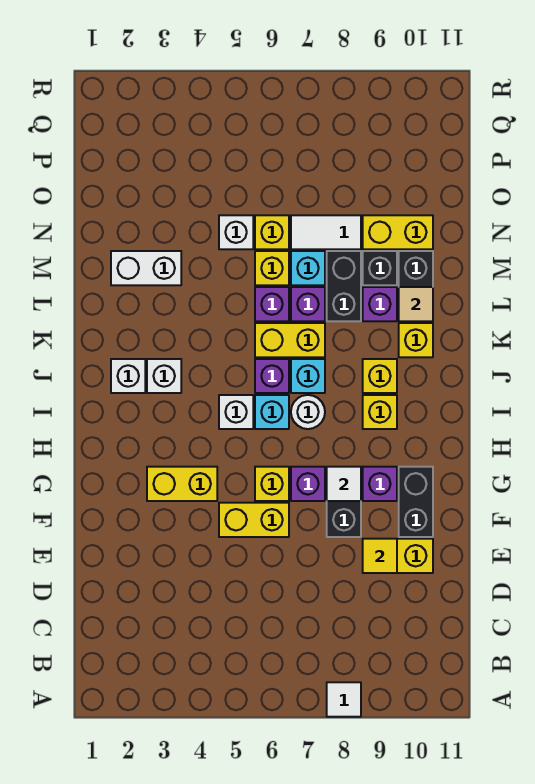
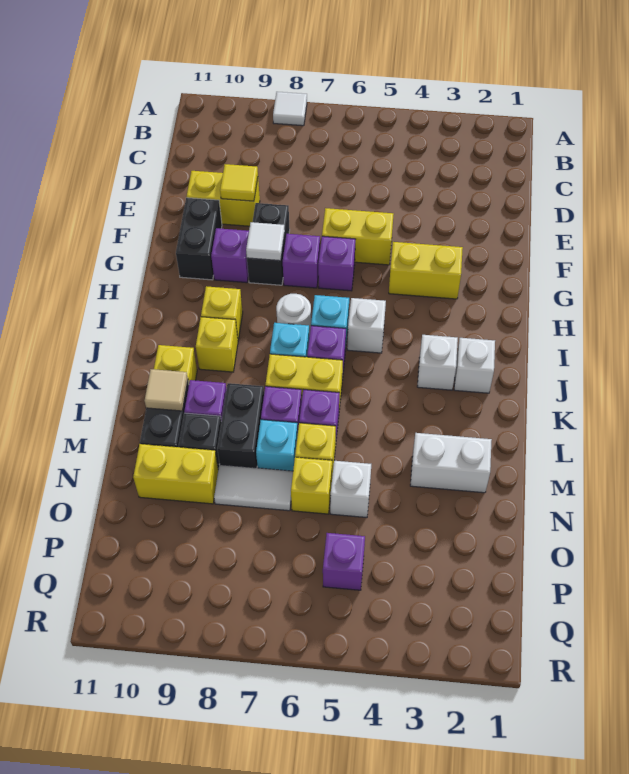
yellow 1x1 brick [255,467,289,501] -> purple 1x1 brick [318,236,355,291]
none -> purple 1x1 brick [323,533,365,590]

